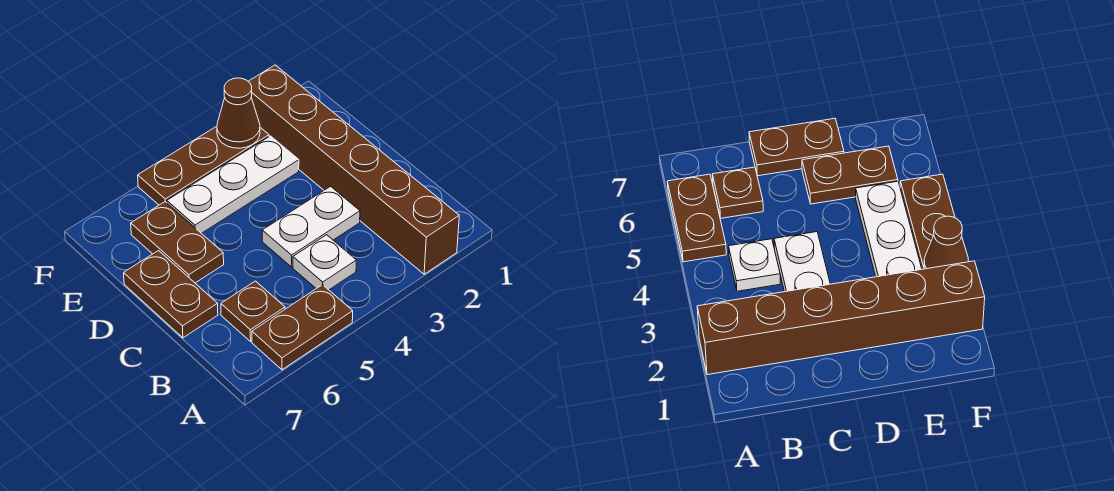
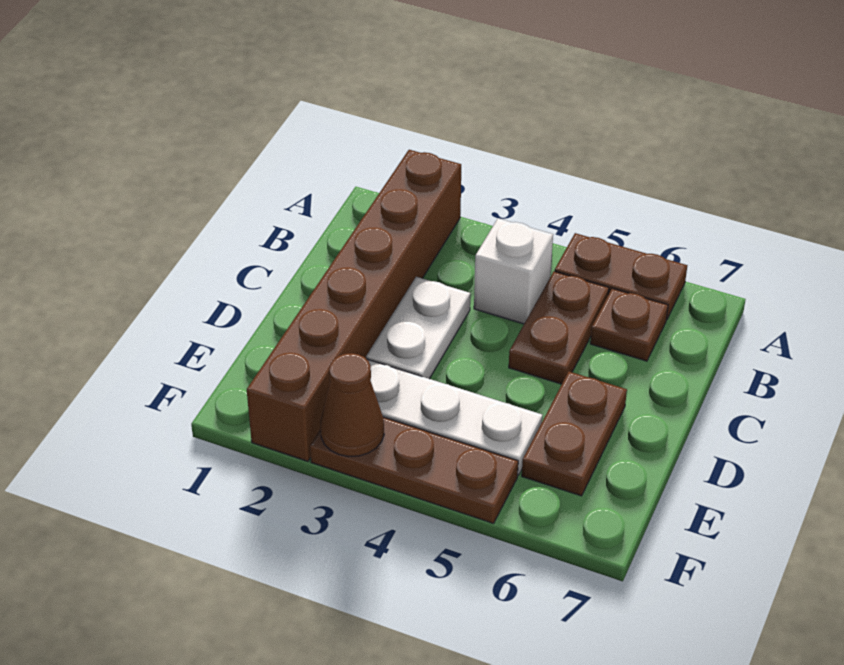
white 1x1 plate [293,235,356,290] -> white 1x1 brick [474,218,553,324]
white 1x2 plate [262,186,360,267] -> white 1x2 plate turned to [366,277,470,379]
brown 1x2 plate [124,251,218,338] -> brown 1x2 plate moved to [509,271,609,384]

